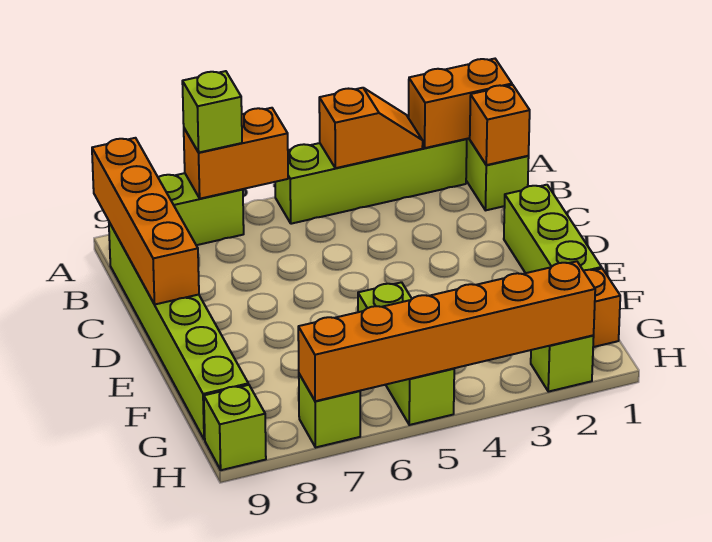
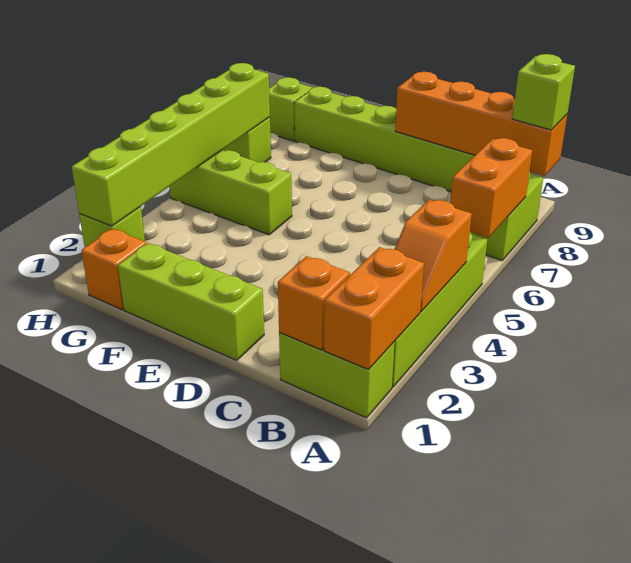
lime 1x1 brick [182,71,242,152] -> lime 1x1 brick moved to [512,54,575,130]
orange 1x6 brick [298,261,595,401] -> lime 1x6 brick [72,63,270,226]

